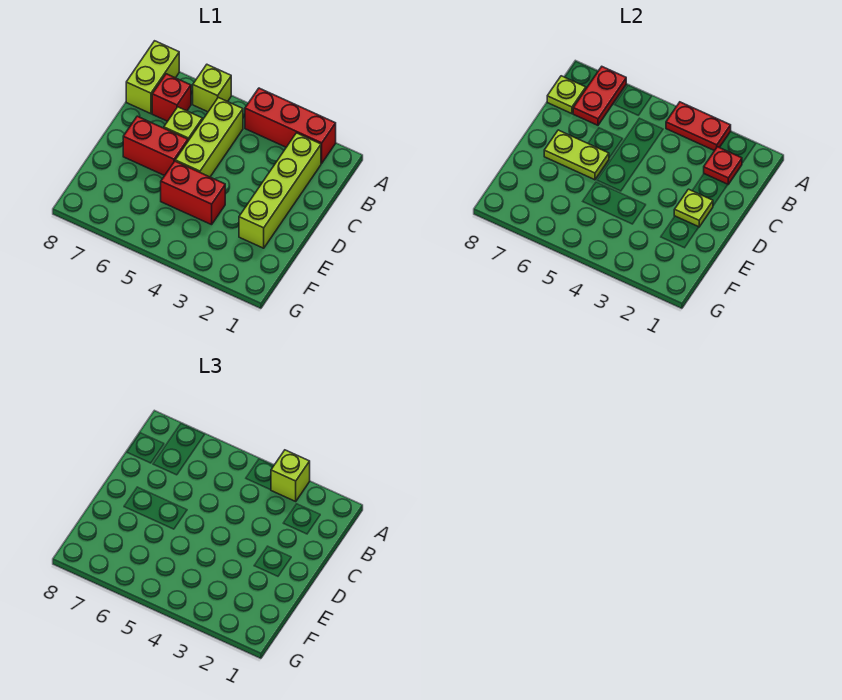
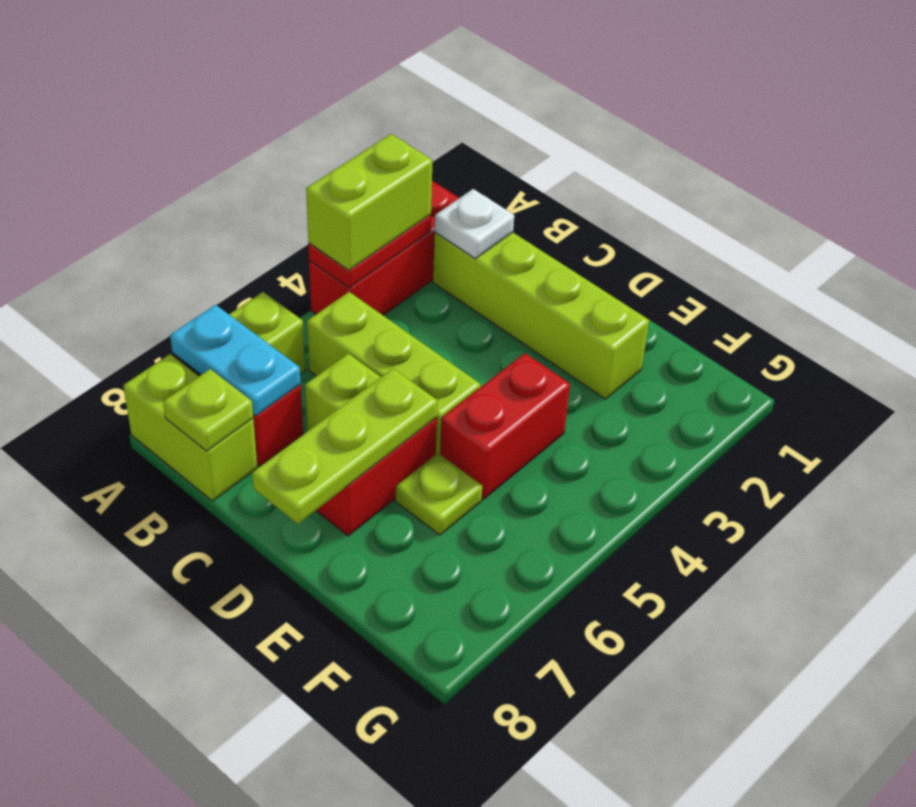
lime 1x1 brick [271,450,310,501] -> lime 1x2 brick [306,134,432,270]
red 1x2 plate [573,67,626,125] -> cyan 1x2 plate [170,305,301,416]
red 1x1 plate [704,147,742,184] -> white 1x1 plate [435,189,514,259]
lime 1x1 plate [674,189,713,227] -> lime 1x1 plate moved to [396,453,482,535]
lime 1x2 plate [544,130,609,180] -> lime 1x3 plate [252,369,438,524]

